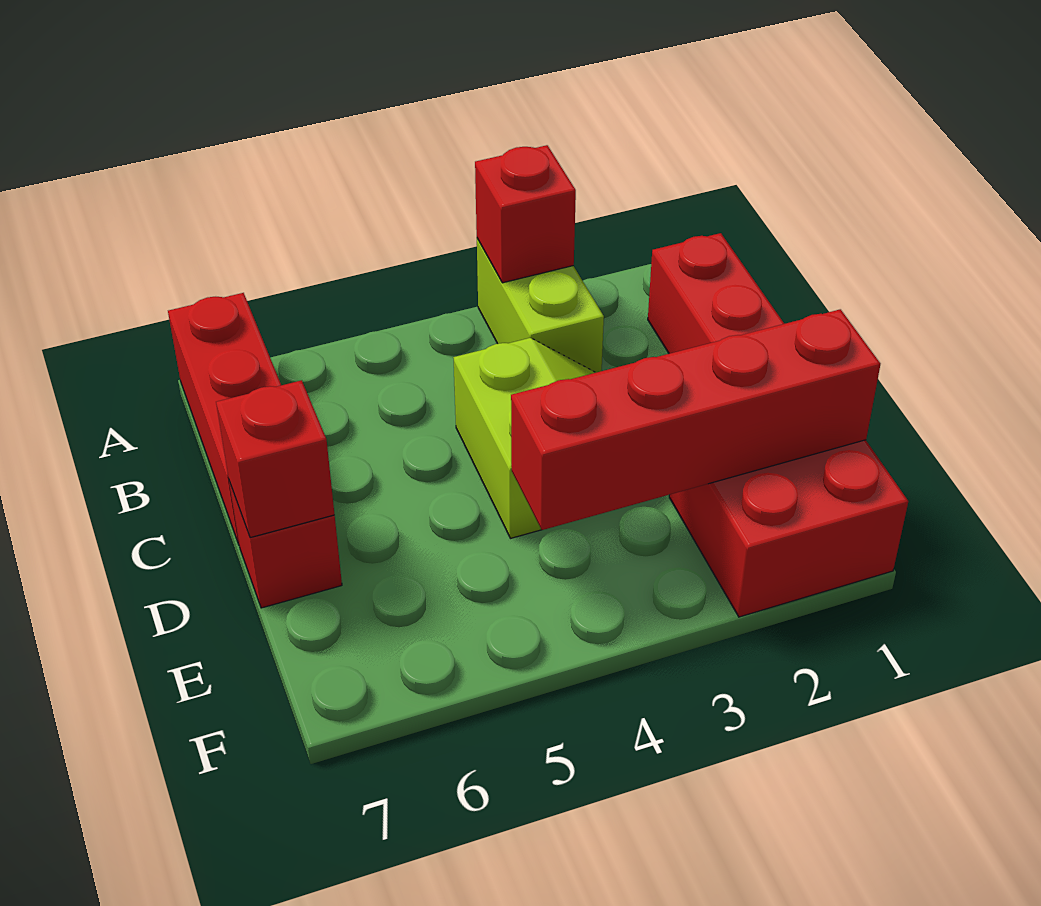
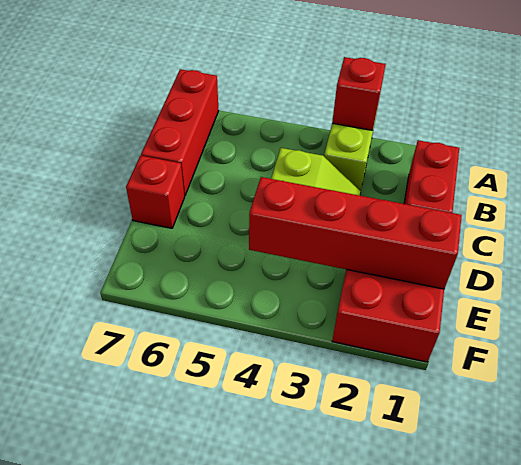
red 1x1 brick [216,380,335,538] -> none

